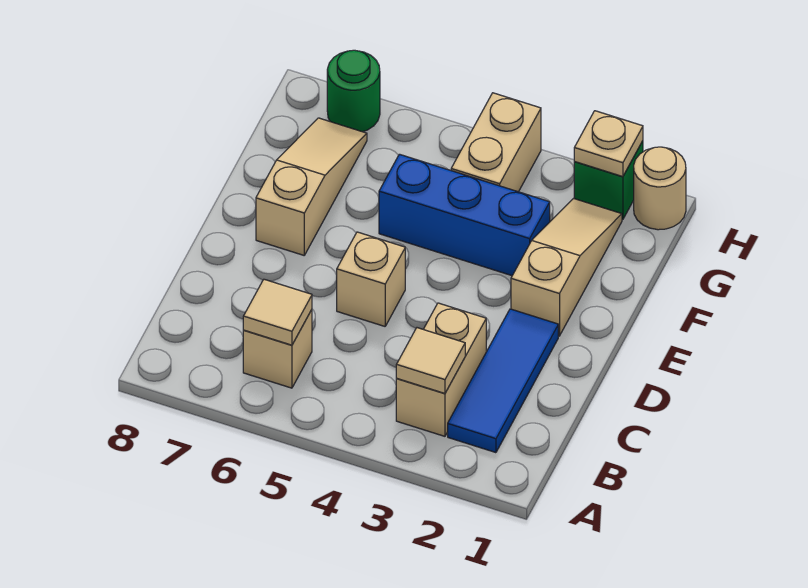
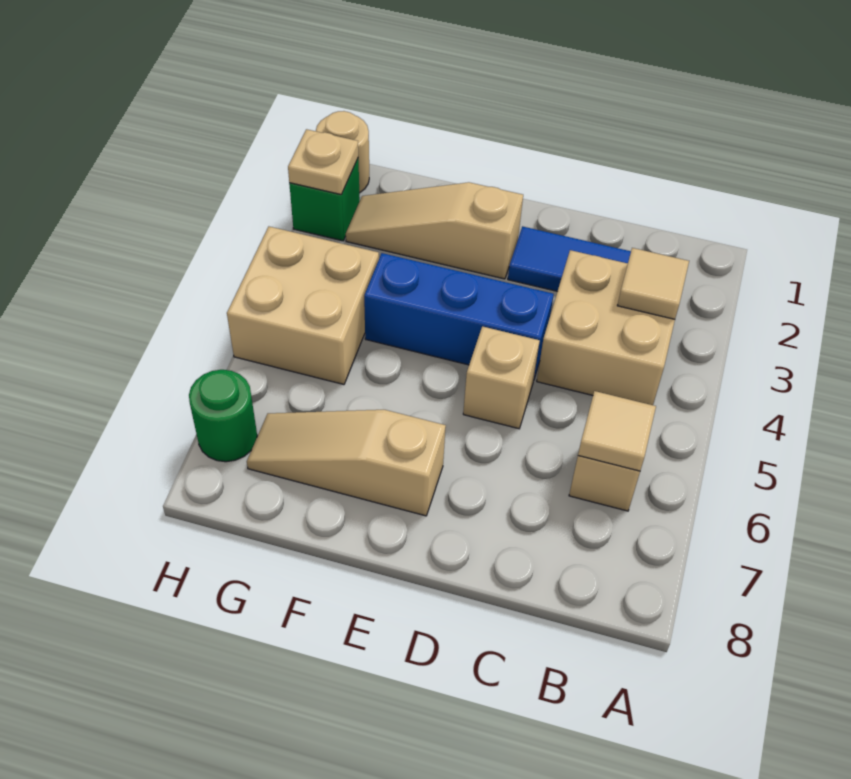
tan 1x2 brick [396,303,486,436] -> tan 2x2 brick [537,250,675,405]
blue 1x3 brick [379,154,550,276] -> blue 1x3 brick turned to [364,253,554,379]
tan 1x2 brick [451,93,541,192] -> tan 2x2 brick [227,227,379,384]

